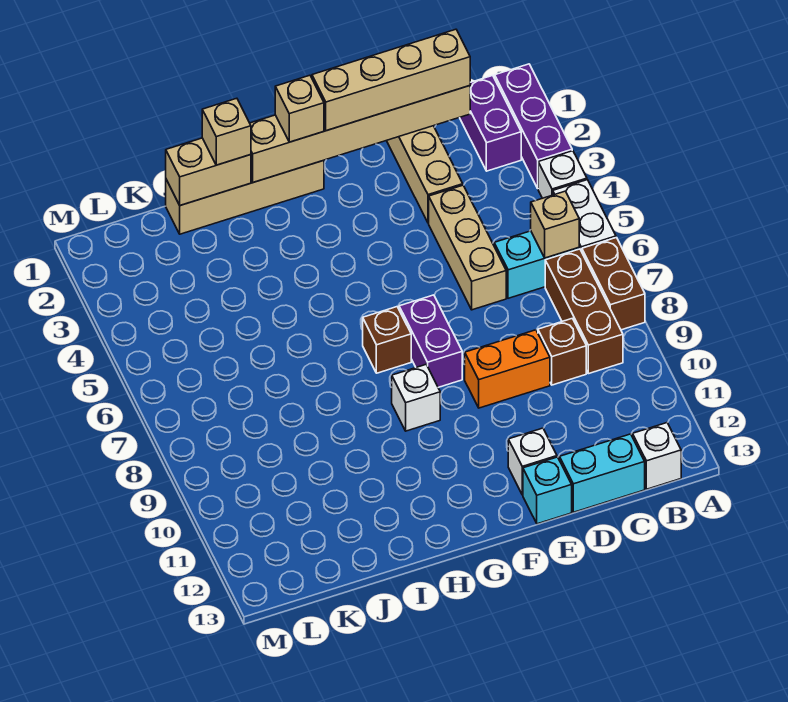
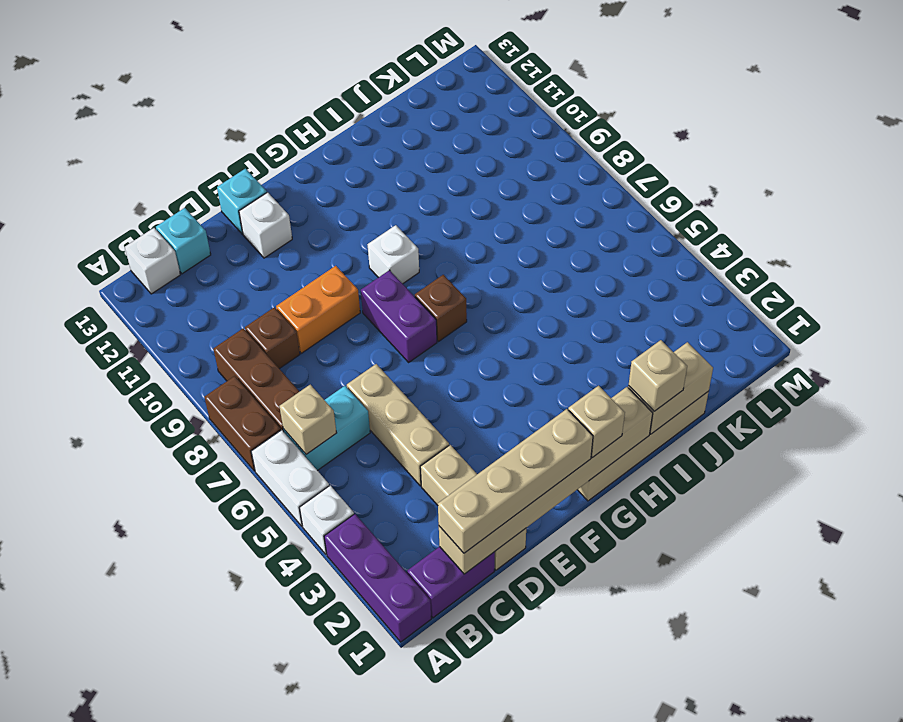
purple 1x2 brick [460,75,521,171] -> purple 1x2 brick turned to [407,547,495,618]
cyan 1x2 brick [559,434,645,512] -> cyan 1x1 brick [156,208,211,274]

